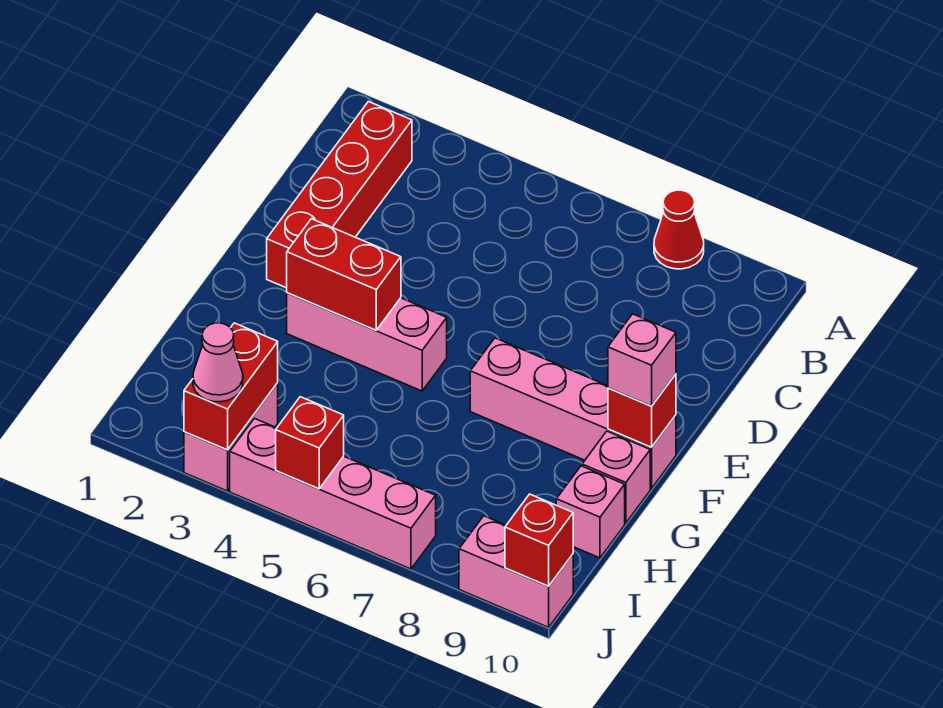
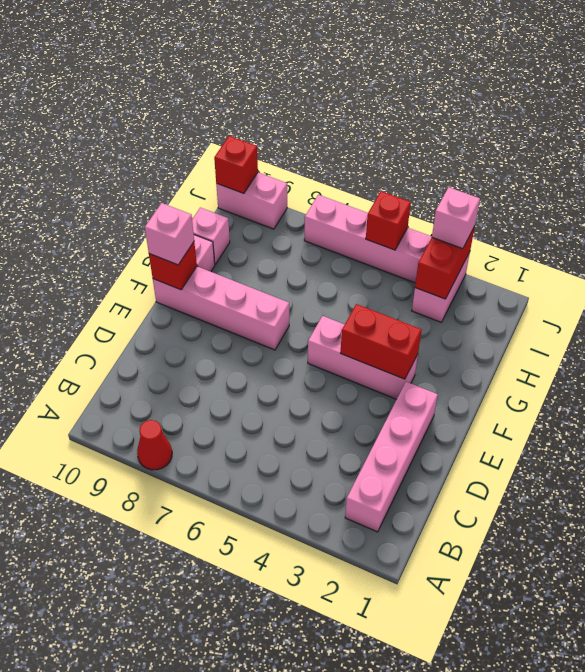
red 1x4 brick [267,102,412,288] -> pink 1x4 brick [345,382,438,532]
pink 1x1 cone [193,323,243,402] -> pink 1x1 brick [432,187,480,249]

